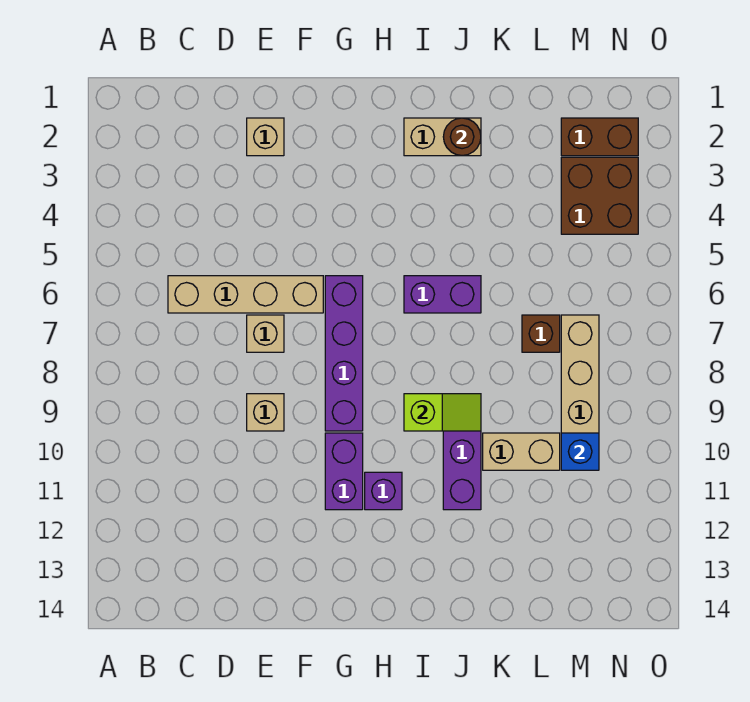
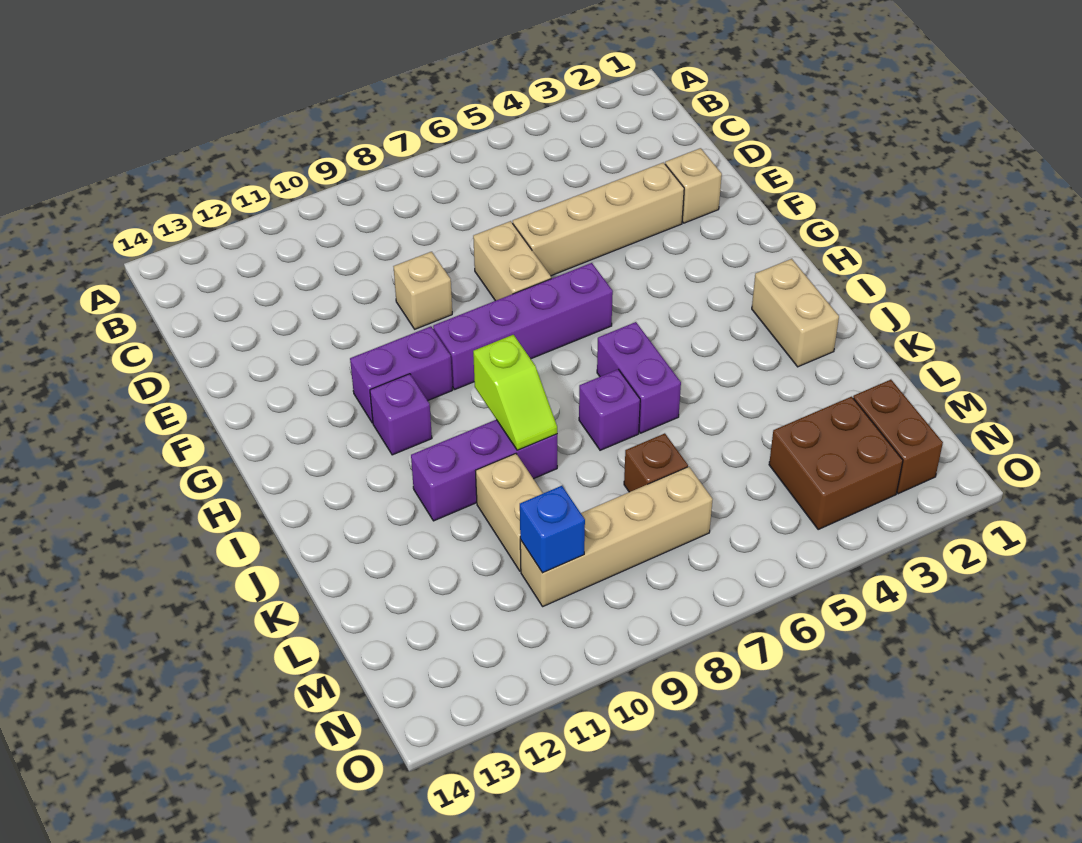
tan 1x4 brick [168,276,323,313] -> tan 1x4 brick turned to [513,163,684,276]
tan 1x1 brick [247,315,284,352] -> tan 1x2 brick [473,221,551,301]
brown 1x1 round brick [443,118,481,156] -> none
none -> purple 1x1 brick [579,369,640,450]

